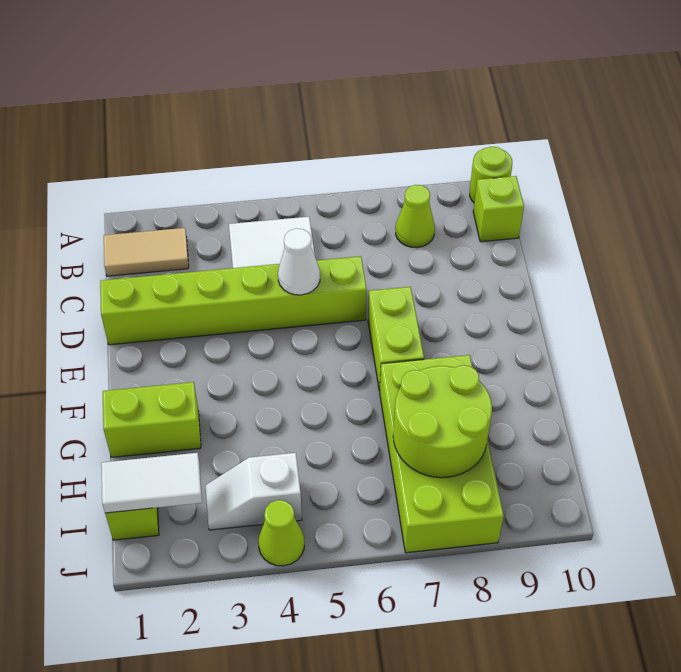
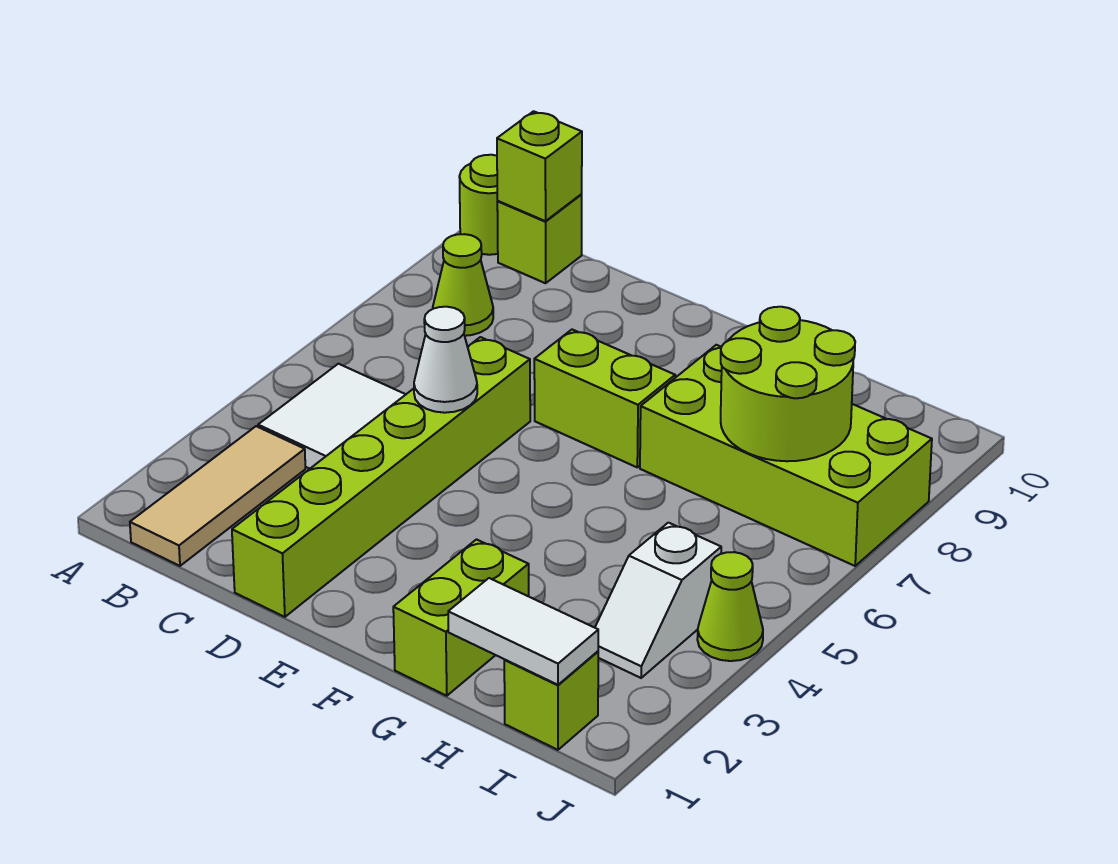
tan 1x2 tile [104,228,189,276] -> tan 1x3 tile [130,426,305,566]
none -> lime 1x1 brick [497,111,582,221]
white 1x2 tile [101,453,202,513] -> white 1x2 tile turned to [448,578,598,685]

